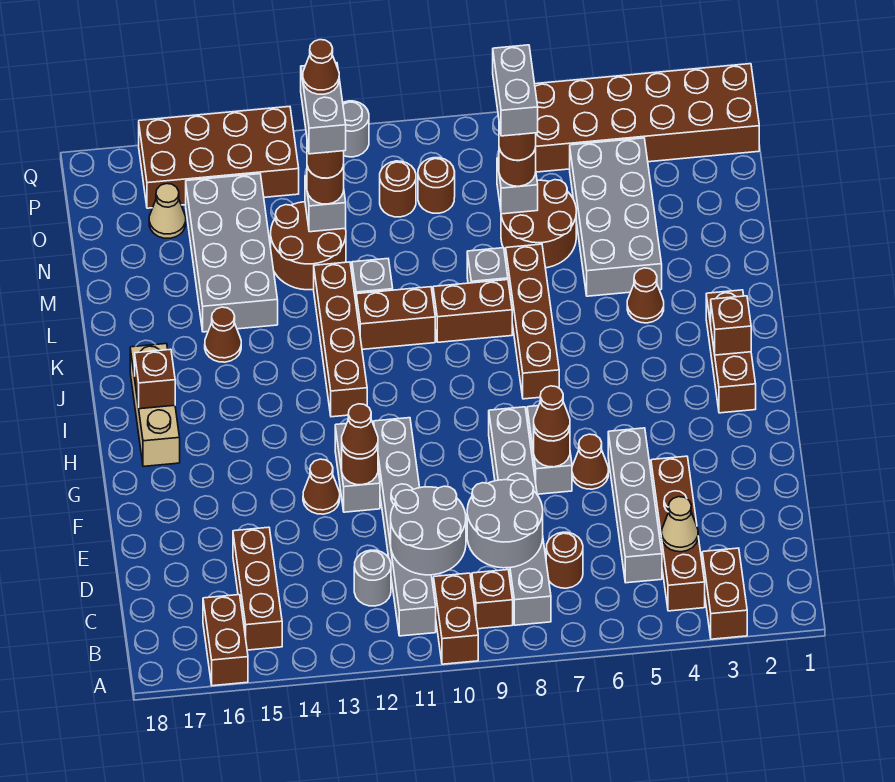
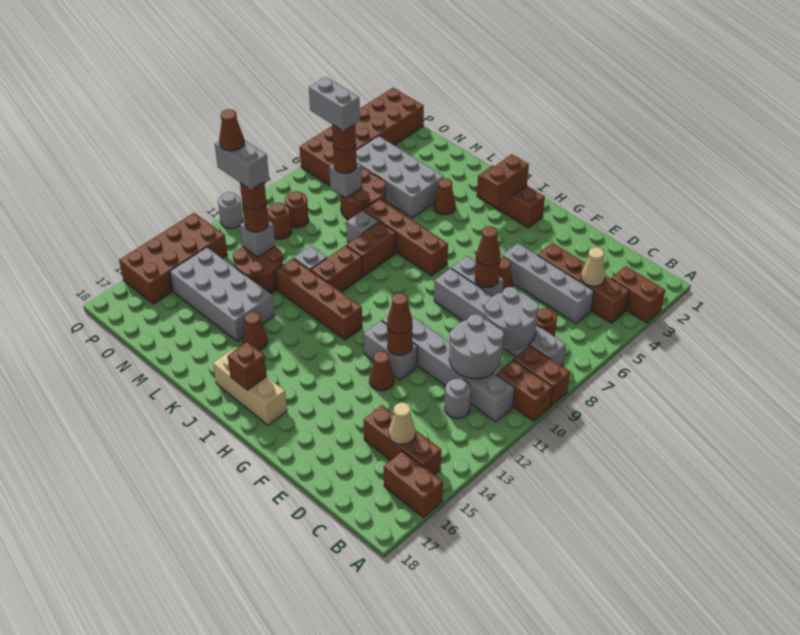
brown 1x1 brick [472,570,513,629] -> brown 1x2 brick [514,346,570,406]
brown 1x1 brick [711,296,751,355] -> brown 1x2 brick [480,154,529,207]
tan 1x1 cone [149,184,186,238] -> tan 1x1 cone moved to [389,403,415,444]

